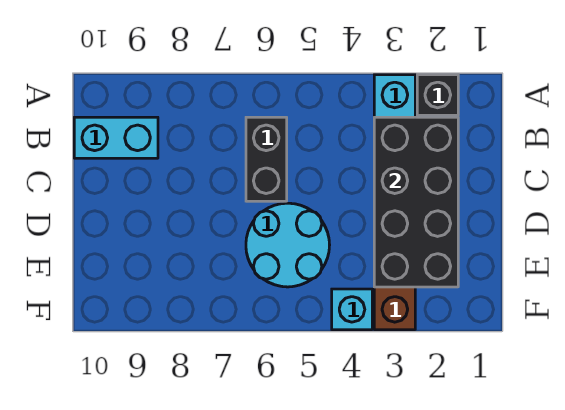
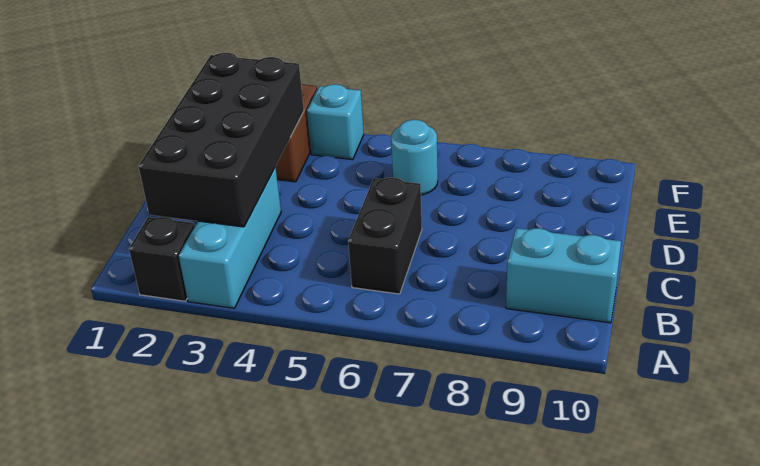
cyan 2x2 round brick [246,203,330,287] -> cyan 1x1 round brick [391,120,438,195]

